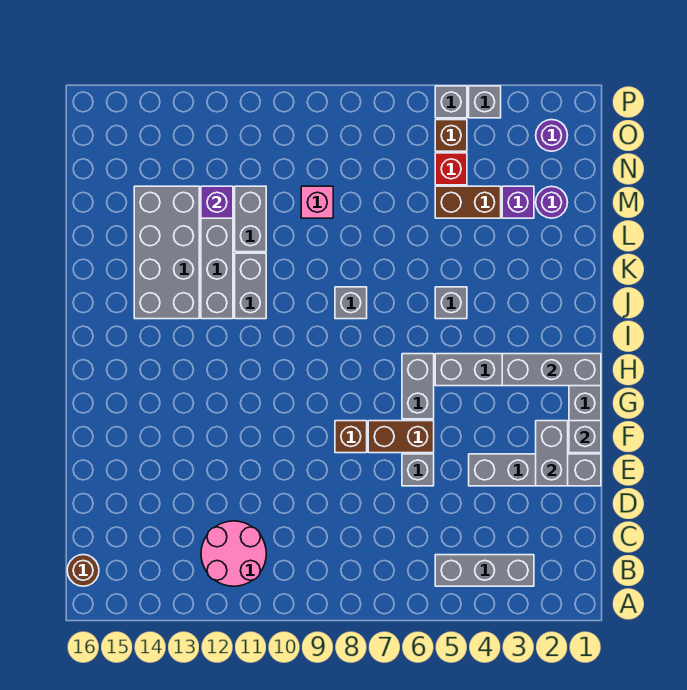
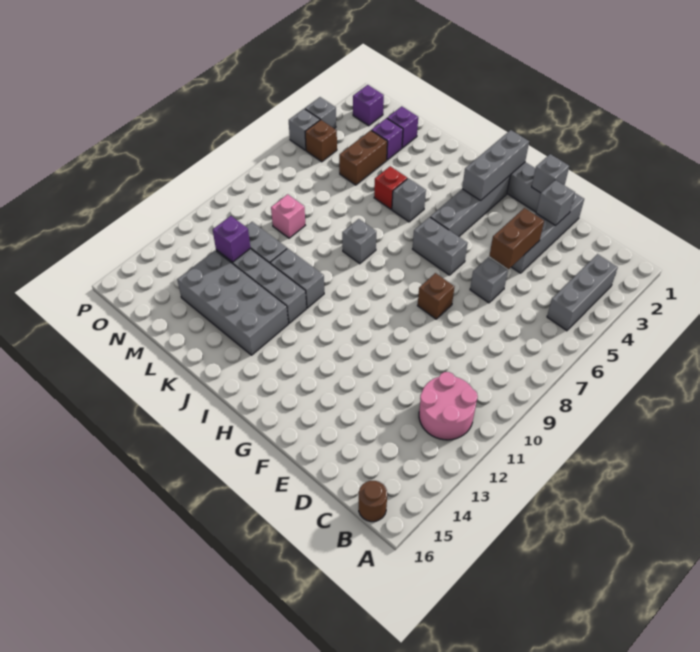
grey 1x2 brick [536,421,568,486] -> grey 1x1 brick [536,180,575,225]
brown 1x2 brick [368,421,434,453] -> brown 1x2 brick moved to [489,208,544,269]
purple 1x1 round brick [536,186,568,218] -> purple 1x1 brick [387,106,418,148]
red 1x1 brick [435,153,467,185] -> red 1x1 brick moved to [374,166,407,209]
purple 1x1 round brick [536,120,567,151] -> purple 1x1 brick [353,85,384,126]

